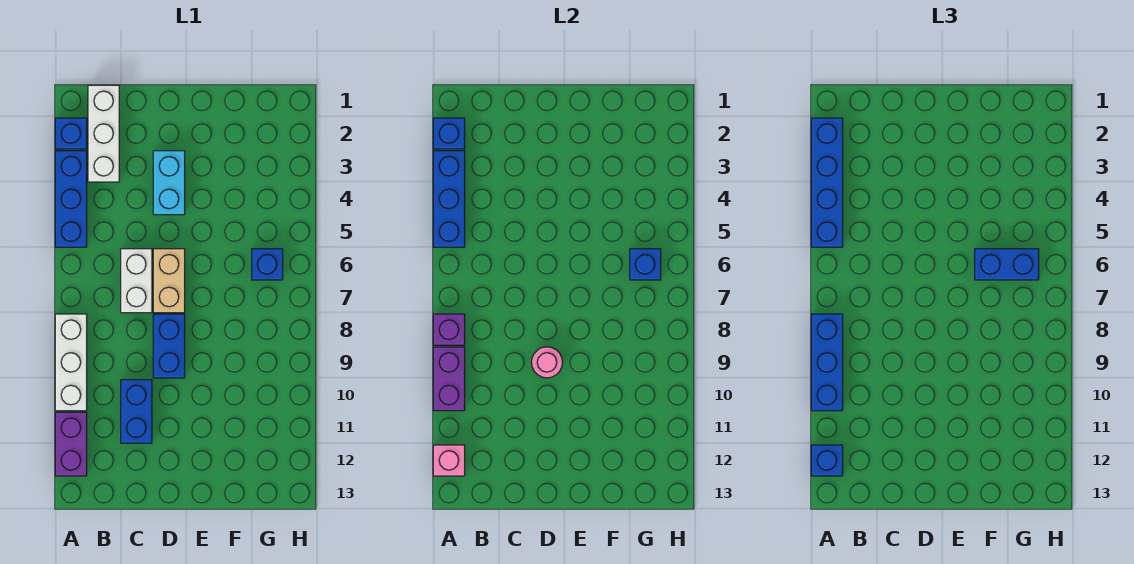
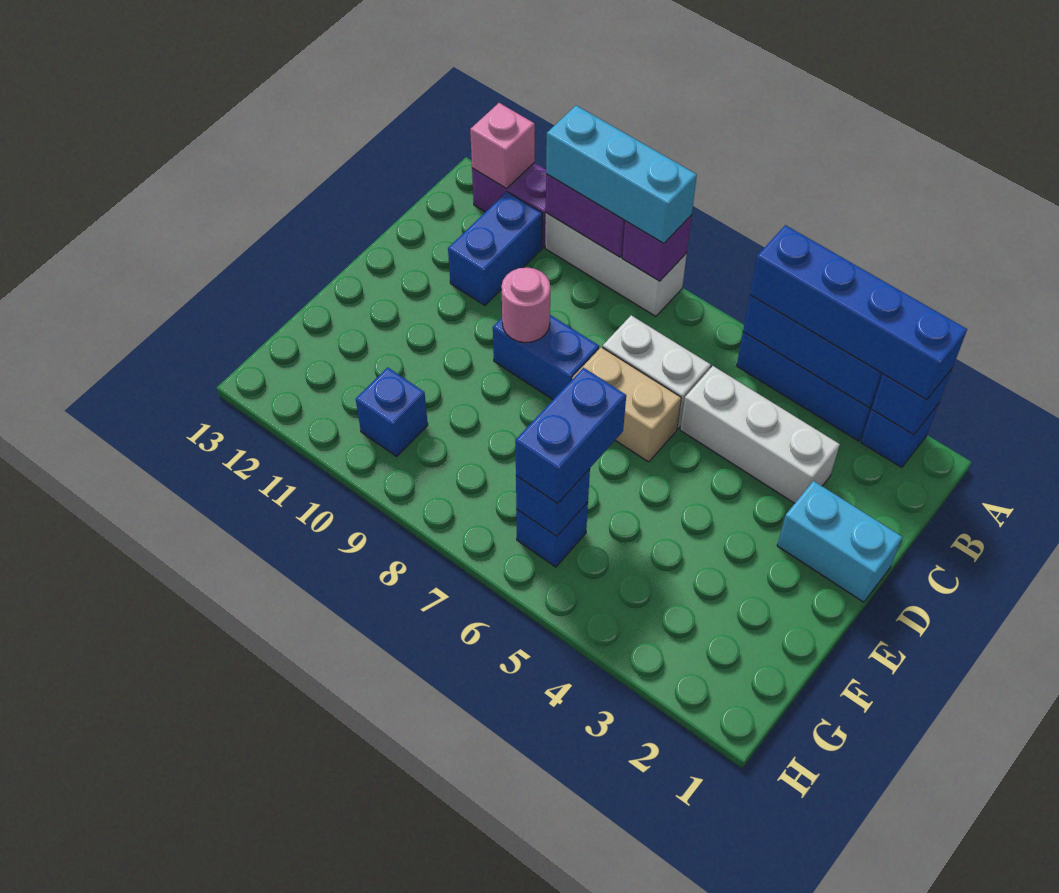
blue 1x3 brick [811,314,843,411] -> cyan 1x3 brick [546,105,697,244]
blue 1x1 brick [811,445,843,476] -> blue 1x1 brick moved to [356,367,428,456]
white 1x3 brick [88,85,119,182] -> white 1x3 brick moved to [680,366,840,503]
blue 1x2 brick [121,380,152,443] -> blue 1x2 brick turned to [448,192,542,305]
cyan 1x2 brick [153,151,185,215] -> cyan 1x2 brick moved to [777,481,902,602]

